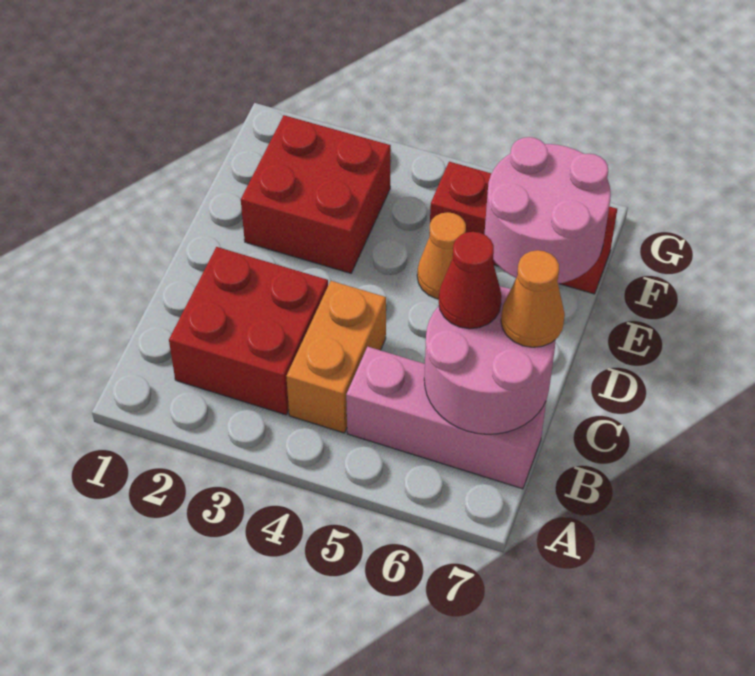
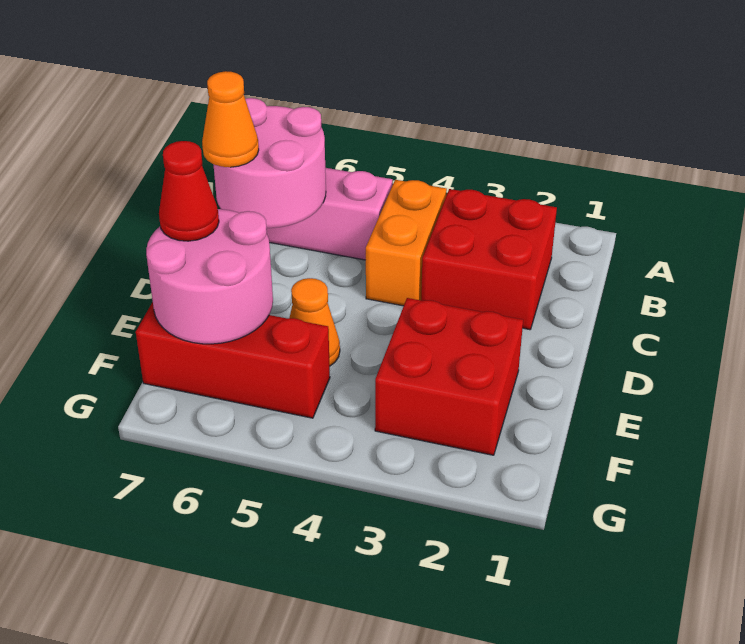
red 1x1 cone [439,232,502,329] -> red 1x1 cone moved to [159,141,219,241]

